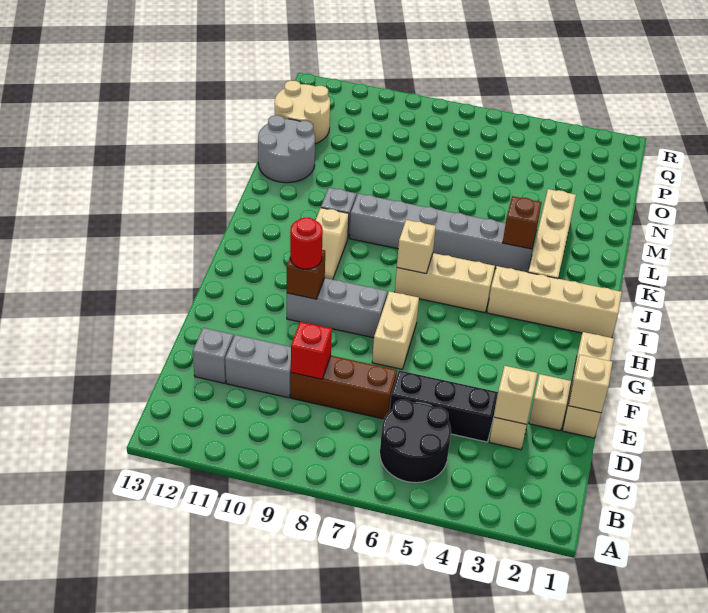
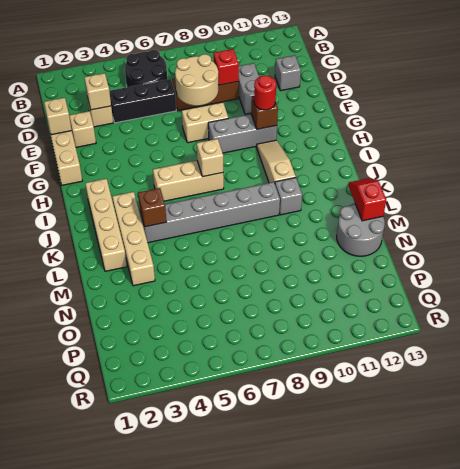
grey 1x2 brick [225,335,291,398] -> grey 1x2 brick turned to [239,63,259,114]
tan 1x2 brick [372,291,419,369] -> tan 1x2 brick turned to [182,102,228,143]
tan 1x4 brick [487,266,622,338] -> tan 1x4 brick turned to [85,179,127,271]
tan 1x2 slope [316,208,349,279] -> tan 1x3 slope [257,140,296,183]
none -> red 1x2 slope [348,178,386,221]
tan 2x2 round brick [275,80,330,144] -> tan 2x2 round brick moved to [175,54,218,106]

